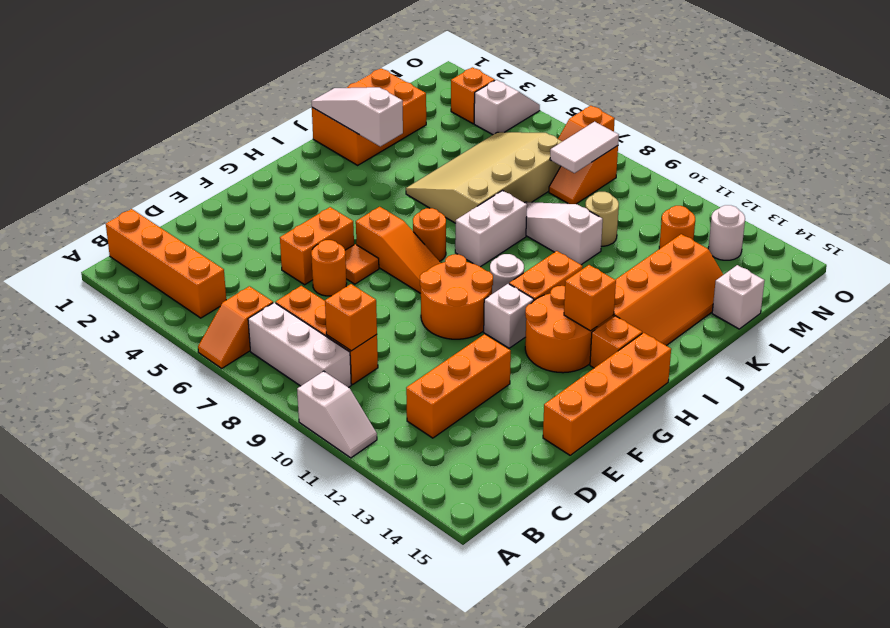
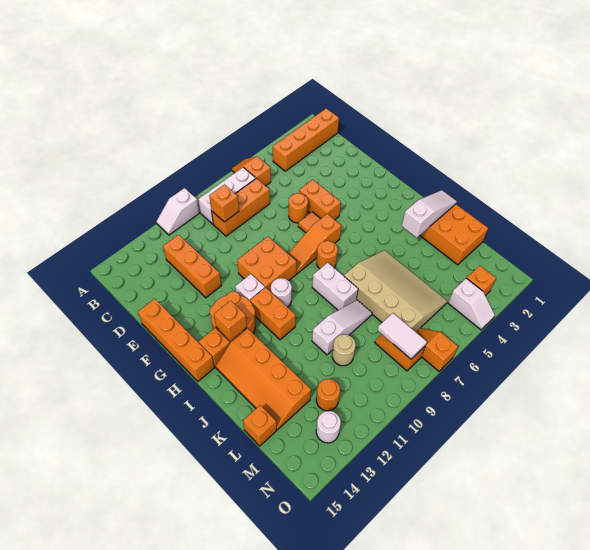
orange 2x2 round brick [420,254,493,339] -> orange 2x2 brick [237,237,296,292]
white 1x1 brick [712,265,765,329] -> orange 1x1 brick [243,405,276,446]

